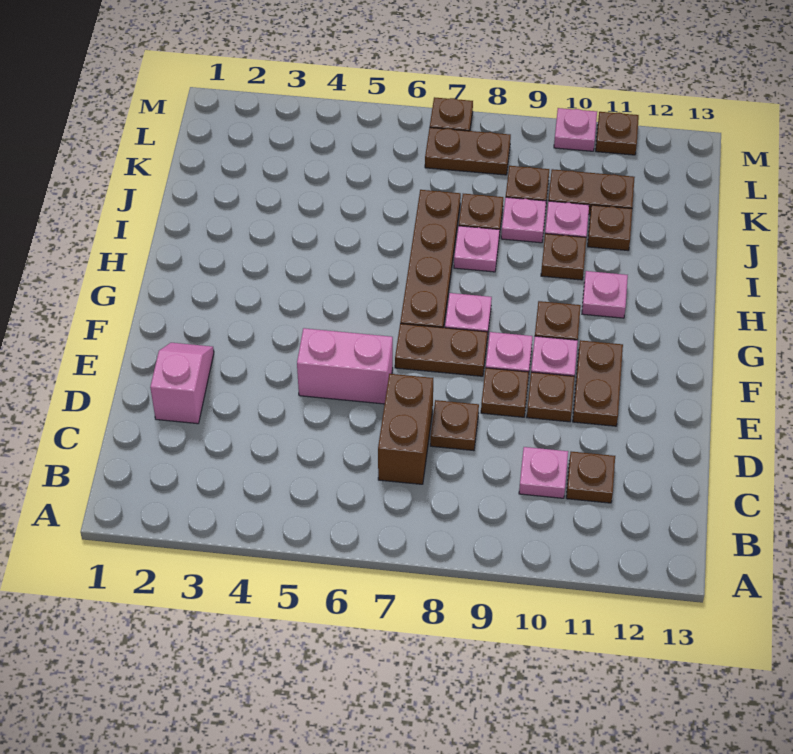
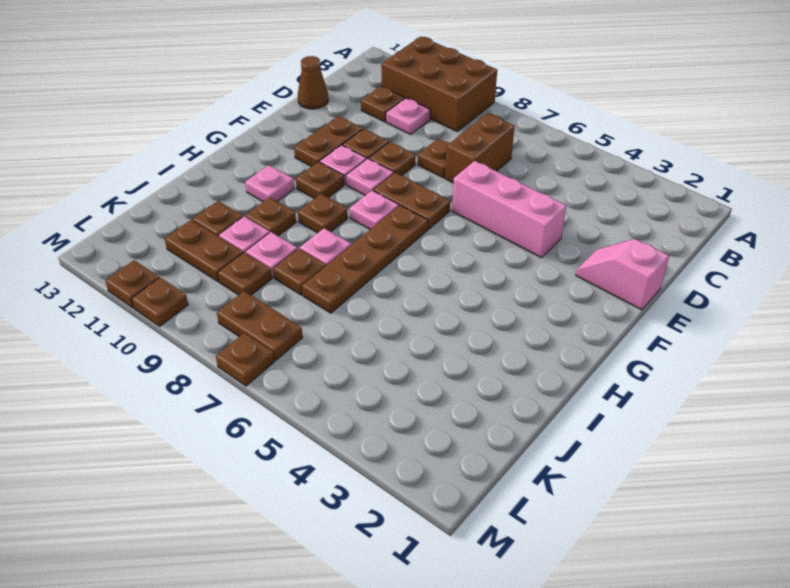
none -> brown 2x3 brick [381,37,497,131]
pink 1x2 slope [150,343,214,424] -> pink 1x2 slope turned to [576,239,669,310]
none -> brown 1x1 cone [298,56,328,109]
pink 1x2 brick [297,328,393,404] -> pink 1x3 brick [452,161,566,258]
none -> brown 1x1 plate [298,194,348,233]
pink 1x1 plate [554,108,597,151] -> brown 1x1 plate [132,277,188,326]

